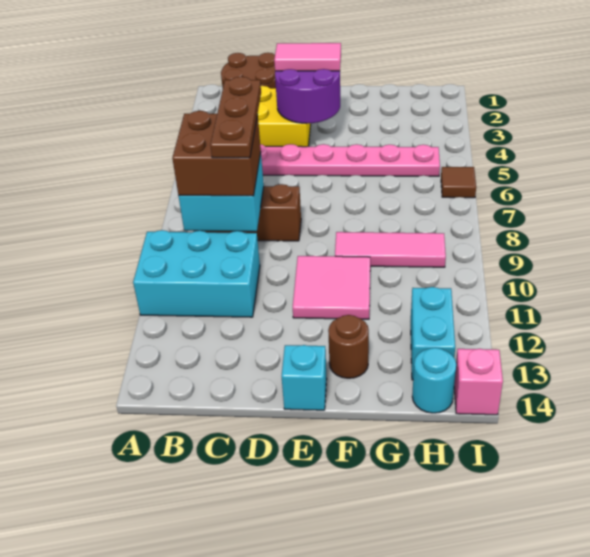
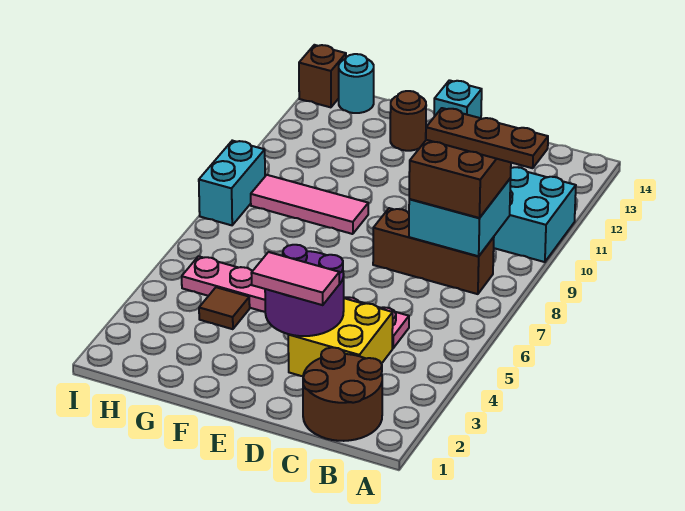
brown 1x3 plate [210,77,261,158] -> brown 1x3 plate turned to [426,108,548,168]
pink 2x2 tile [293,256,370,319] -> none
cyan 1x2 brick [411,287,455,380] -> cyan 1x2 brick moved to [199,141,265,225]
brown 1x1 tile [441,167,476,198] -> brown 1x1 tile moved to [199,287,250,329]
pink 1x1 brick [454,349,503,415] -> brown 1x1 brick [299,45,346,107]

